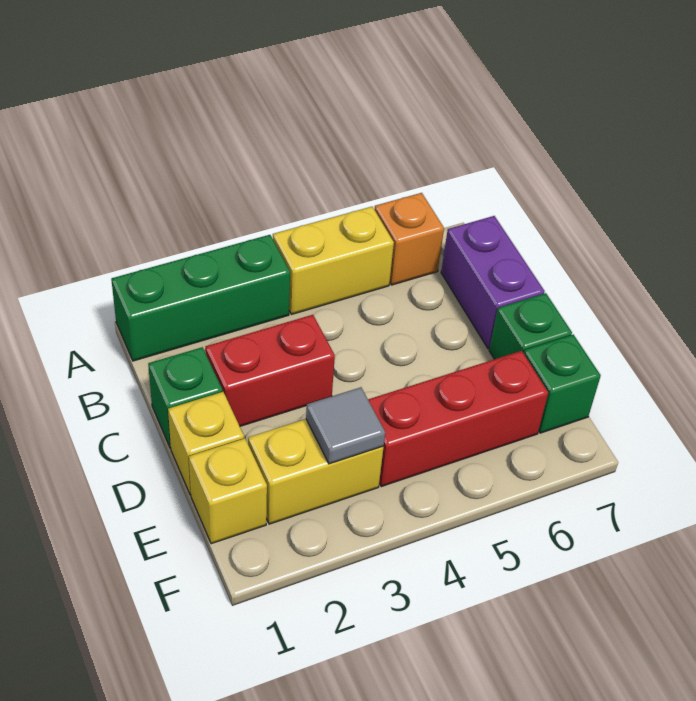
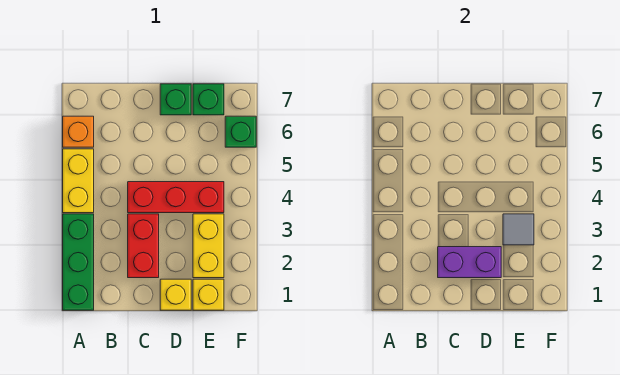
purple 1x2 brick [441,216,545,349] -> purple 1x2 brick moved to [438,247,501,278]
green 1x1 brick [148,347,222,448] -> green 1x1 brick moved to [225,116,256,147]
red 1x3 brick [368,351,548,487] -> red 1x3 brick turned to [128,182,224,213]

